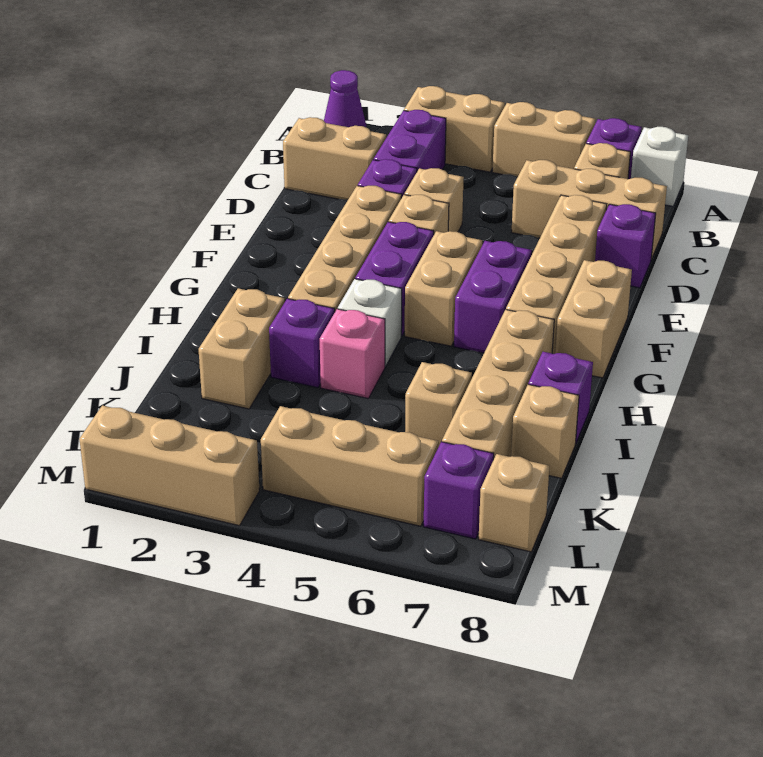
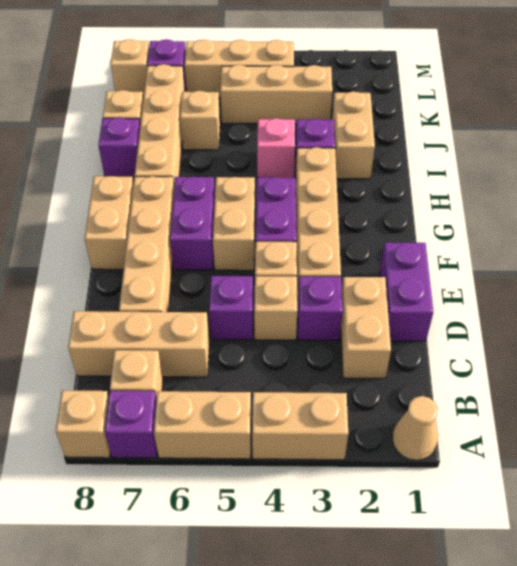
purple 1x1 cone [324,70,366,127] -> tan 1x1 cone [392,396,438,460]
white 1x1 brick [631,127,688,206] -> tan 1x1 brick [56,390,110,458]
purple 1x2 brick [374,110,446,171] -> purple 1x2 brick moved to [380,242,433,341]
tan 1x2 brick [283,117,386,200] -> tan 1x2 brick turned to [341,277,391,378]
purple 1x1 brick [595,204,656,288] -> purple 1x1 brick moved to [209,276,253,340]
white 1x1 brick [338,279,402,367] -> none
tan 1x3 brick [79,406,259,526] -> tan 1x3 brick moved to [220,65,332,124]

